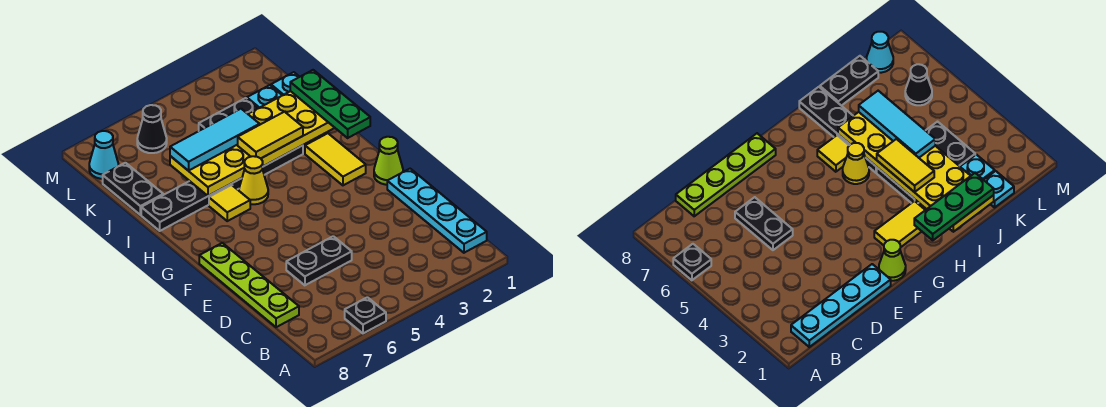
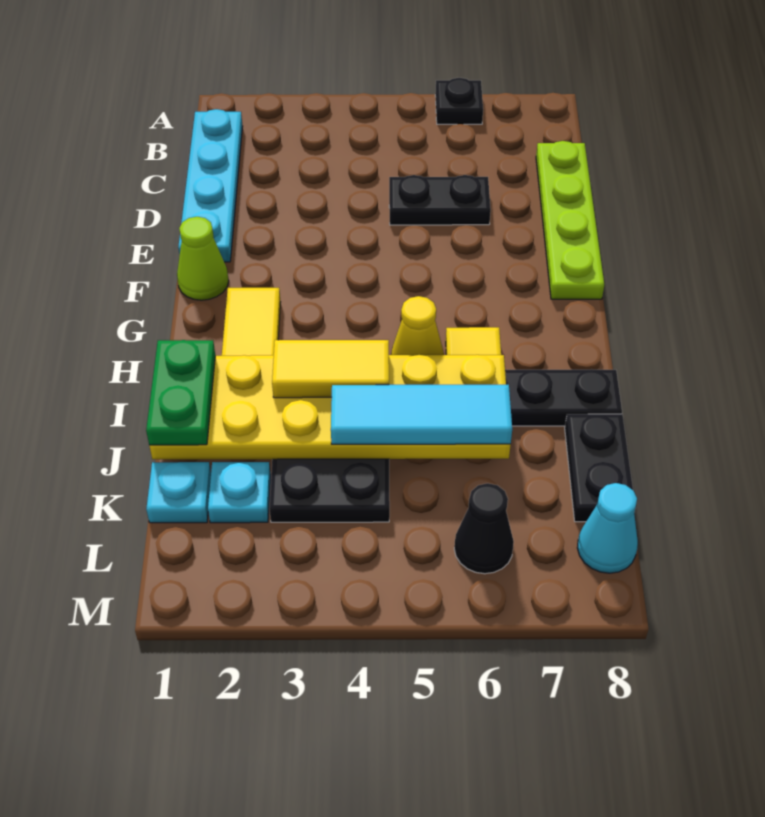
green 1x3 plate [290,70,370,138] -> green 1x2 plate [146,340,215,445]

